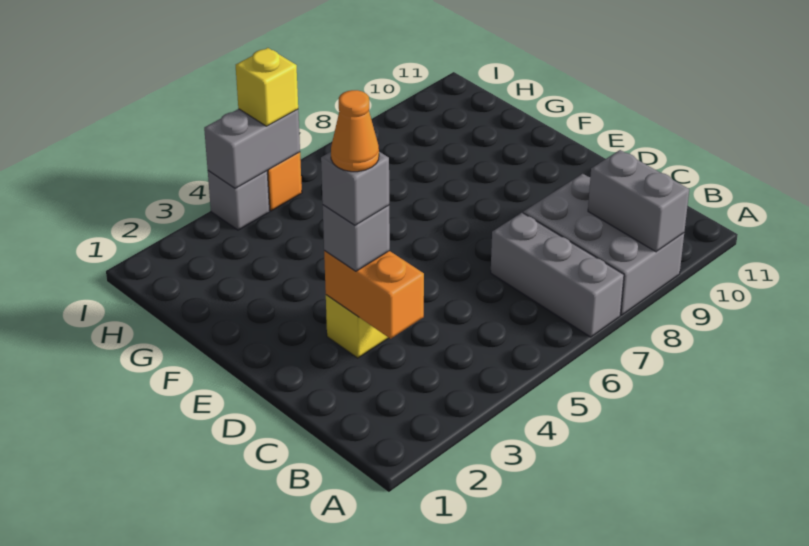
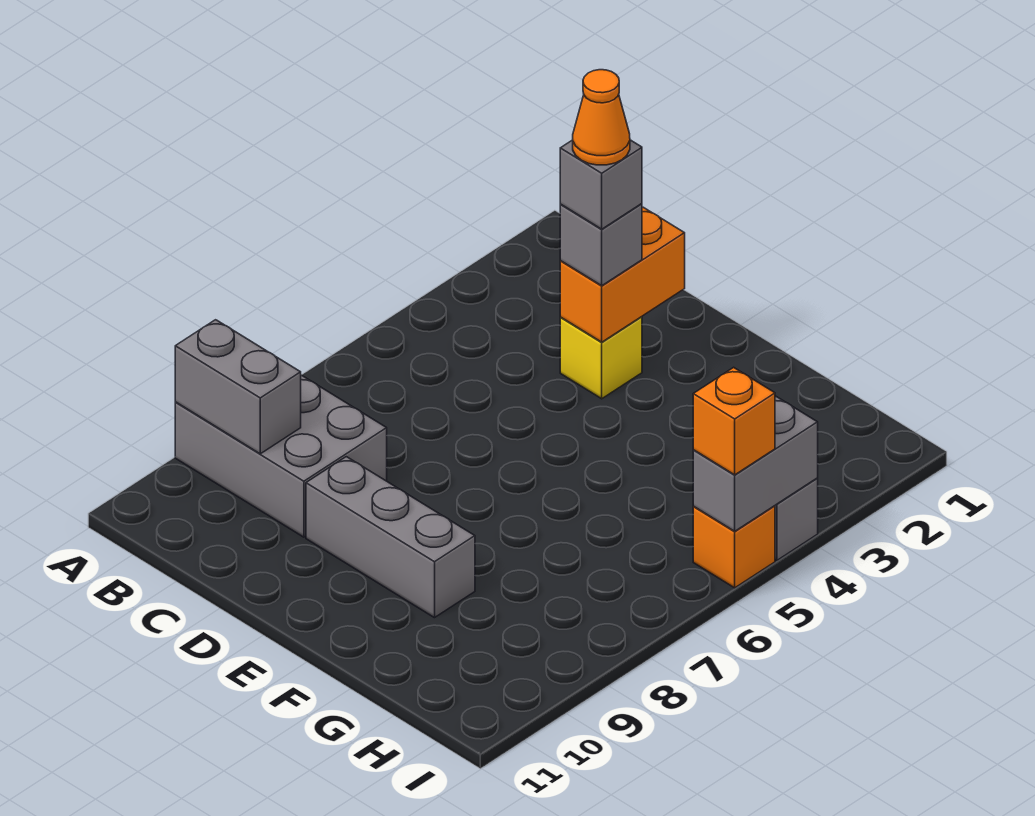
grey 1x3 brick [491,213,624,337] -> grey 1x3 brick moved to [306,457,475,618]
orange 1x2 brick [324,251,424,339] -> orange 1x2 brick turned to [560,207,685,342]
yellow 1x1 brick [236,48,298,126] -> orange 1x1 brick [693,367,775,475]

